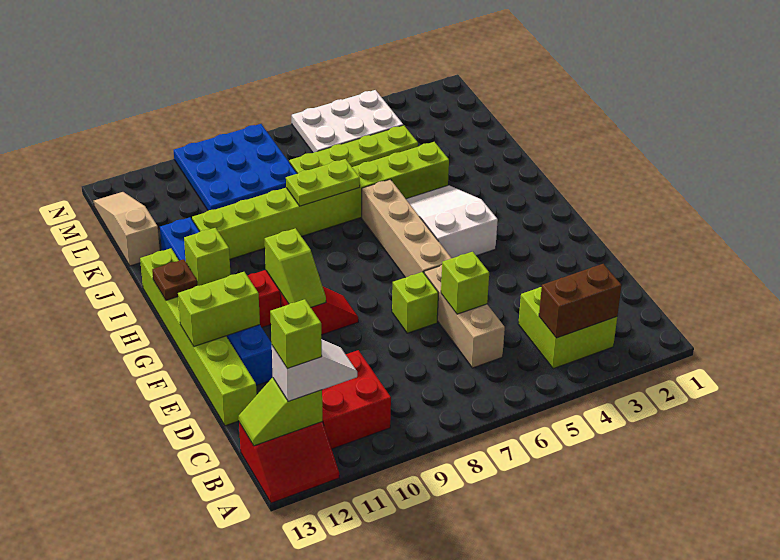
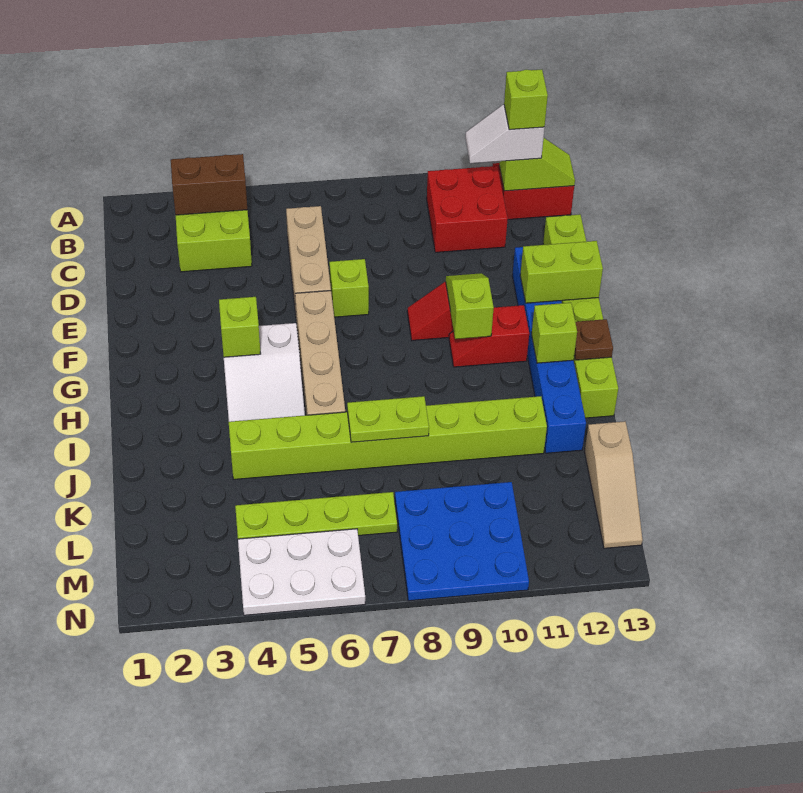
lime 1x1 brick [441,252,489,314] -> lime 1x1 brick moved to [219,297,261,357]

